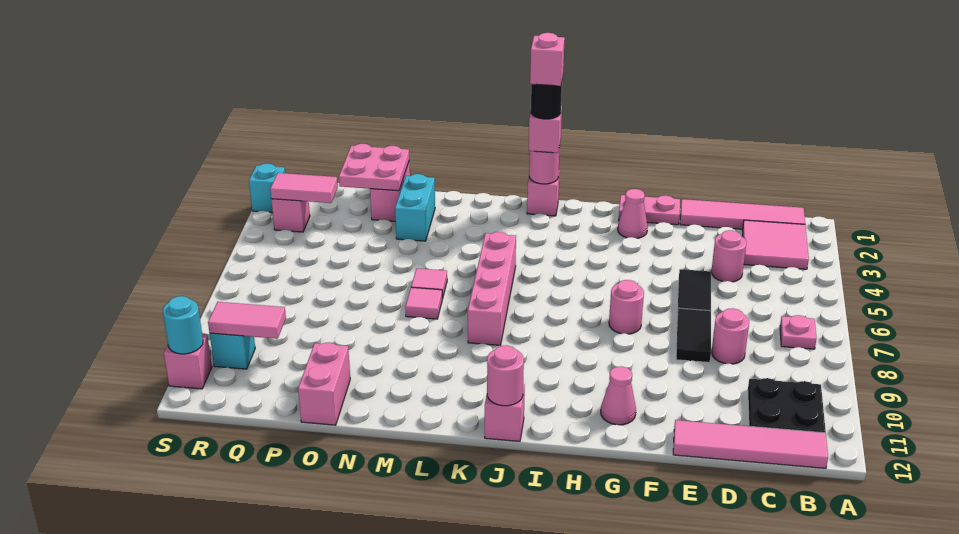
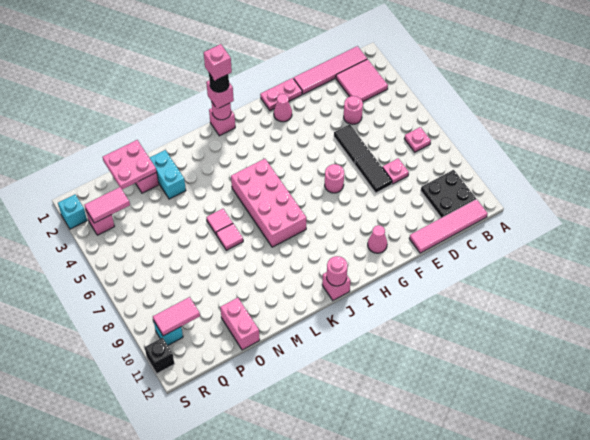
pink 1x1 round brick [712,308,749,364] -> pink 1x1 plate [382,158,409,184]
pink 1x4 brick [468,232,516,345] -> pink 2x4 brick [231,159,306,247]
pink 1x1 brick [164,334,212,389] -> black 1x1 brick [145,338,174,374]
cyan 1x1 round brick [163,296,203,354] -> none

